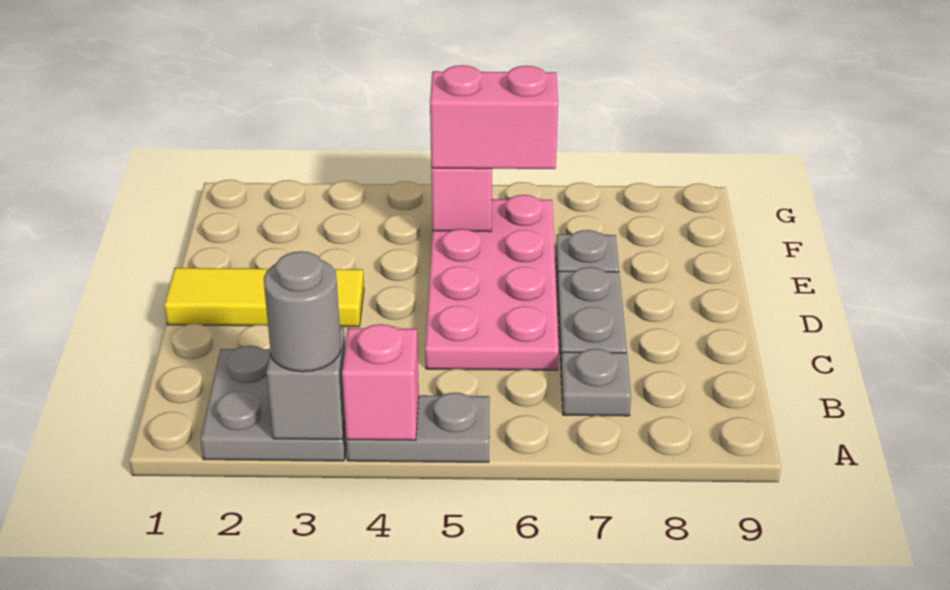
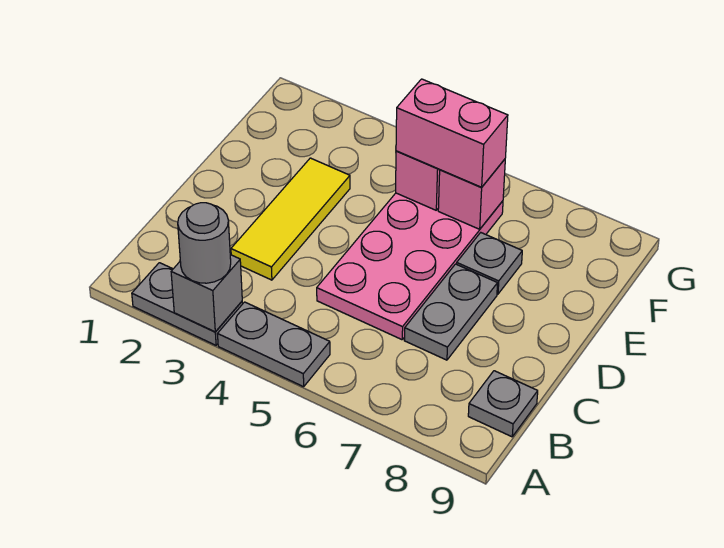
grey 2x2 plate [200,346,346,461] -> grey 1x2 plate [132,263,243,345]
pink 1x1 brick [342,324,419,440] -> pink 1x1 brick moved to [438,159,505,229]
grey 1x1 plate [561,349,631,416] -> grey 1x1 plate moved to [468,371,538,437]
yellow 1x3 tile [164,268,364,327] -> yellow 1x3 tile turned to [231,158,350,280]

